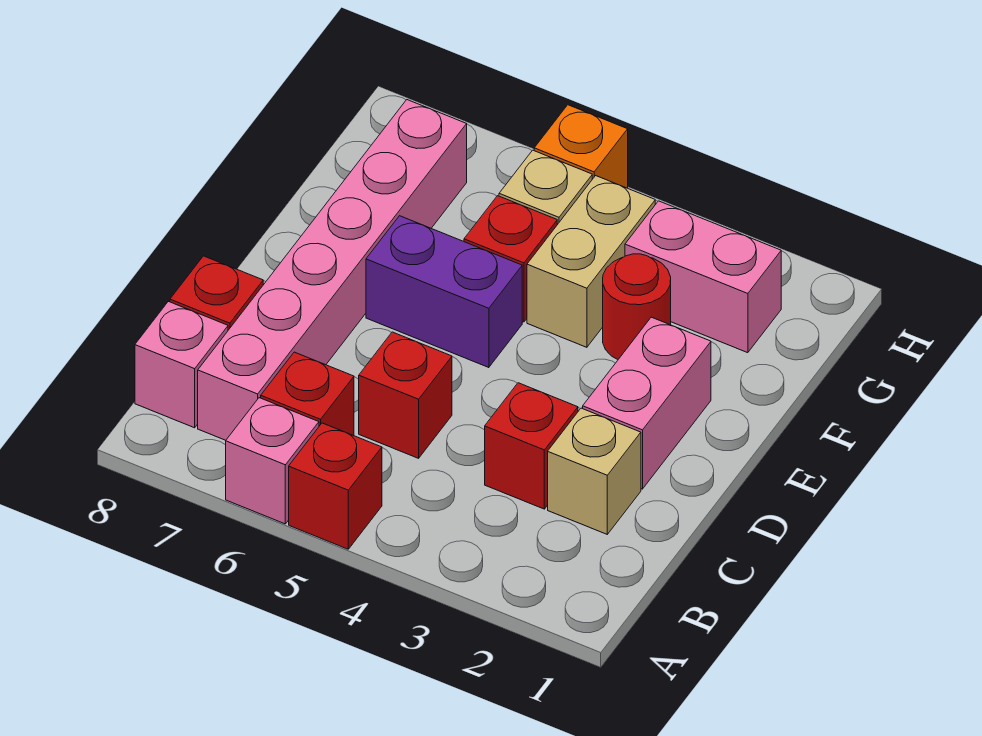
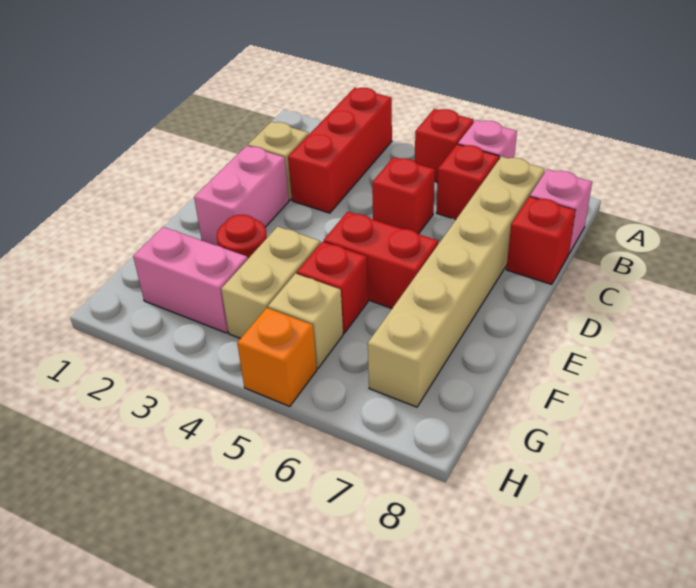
pink 1x6 brick [198,100,467,440] -> tan 1x6 brick [368,157,545,407]
red 1x1 brick [485,383,578,509] -> red 1x3 brick [288,88,392,213]
purple 1x2 brick [366,216,522,368] -> red 1x2 brick [324,212,438,308]

